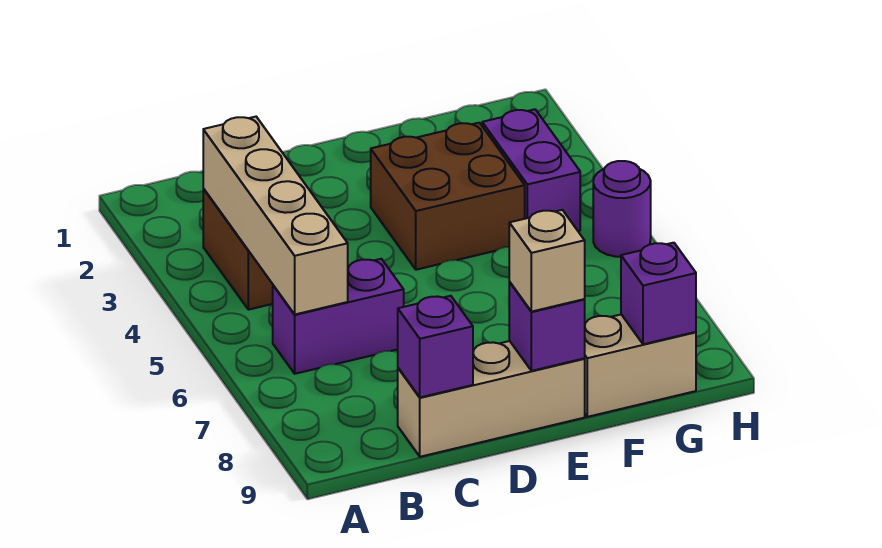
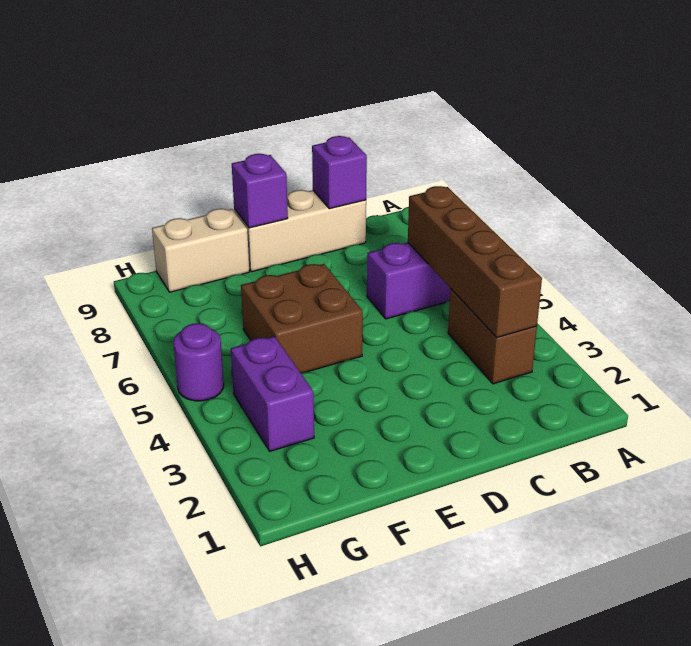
tan 1x4 brick [203,117,348,314] -> brown 1x4 brick [408,186,542,338]
brown 2x2 brick [371,123,525,270] -> brown 2x2 brick moved to [241,264,363,373]
tan 1x1 brick [509,210,585,312] -> none
purple 1x1 brick [621,243,696,344] -> none

